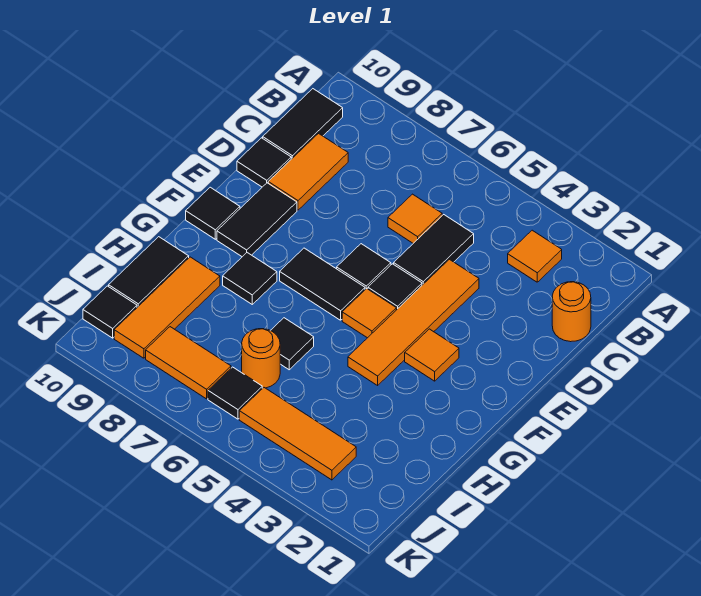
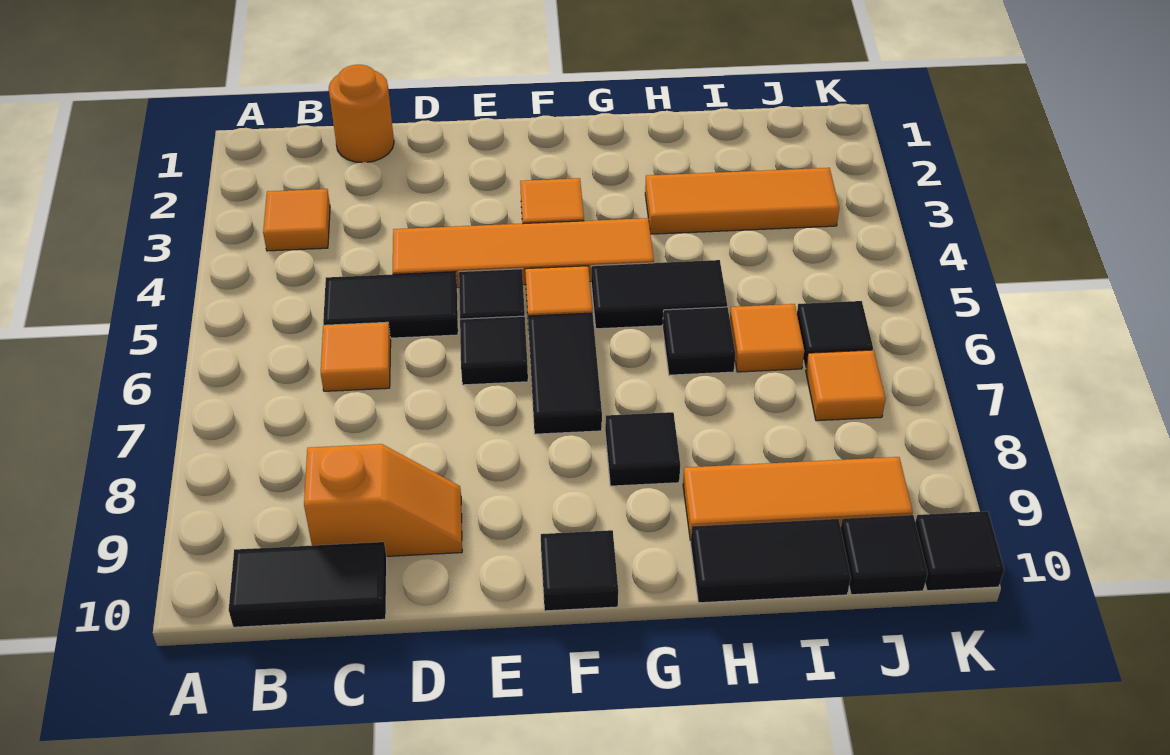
orange 1x2 tile [268,134,348,210] -> orange 1x2 slope [304,444,462,557]
black 1x1 tile [237,138,291,187] -> black 1x1 tile moved to [915,511,1004,591]
black 1x2 tile [217,183,297,257] -> black 1x2 tile moved to [591,260,727,329]
orange 1x1 round brick [242,329,280,388] -> orange 1x1 tile [730,304,804,372]
orange 1x3 tile [239,388,356,480] -> orange 1x3 tile turned to [645,168,839,234]
orange 1x2 tile [146,327,231,399] -> orange 1x1 tile [806,350,886,421]

